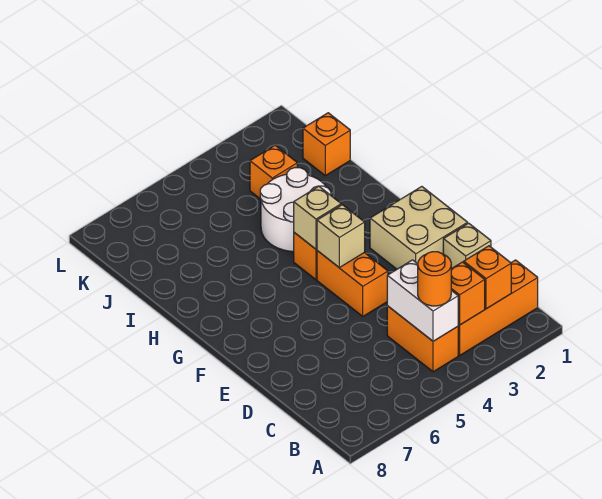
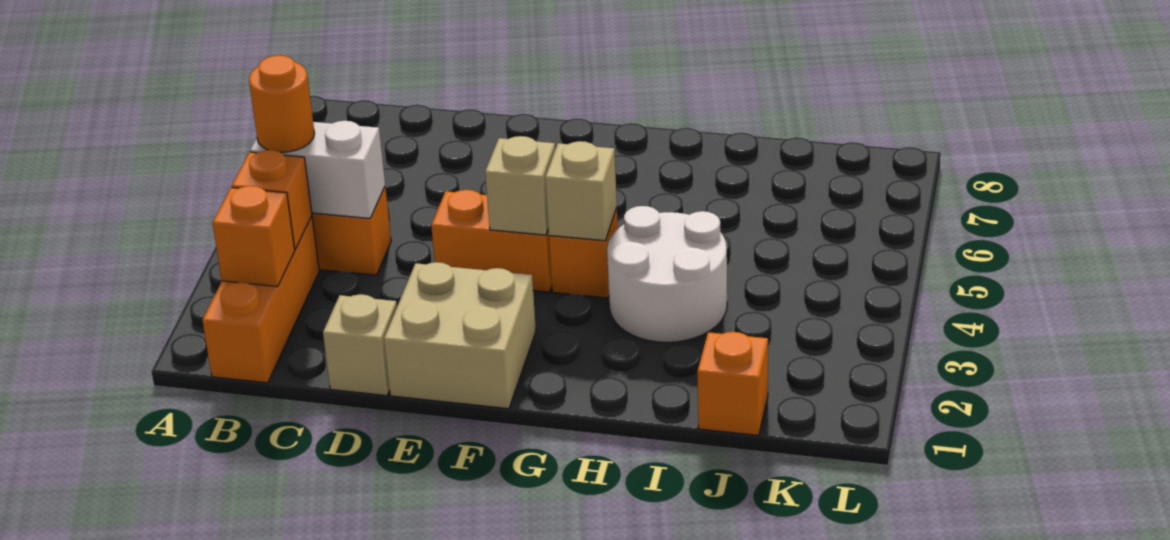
orange 1x1 brick [250,145,297,199] -> none

